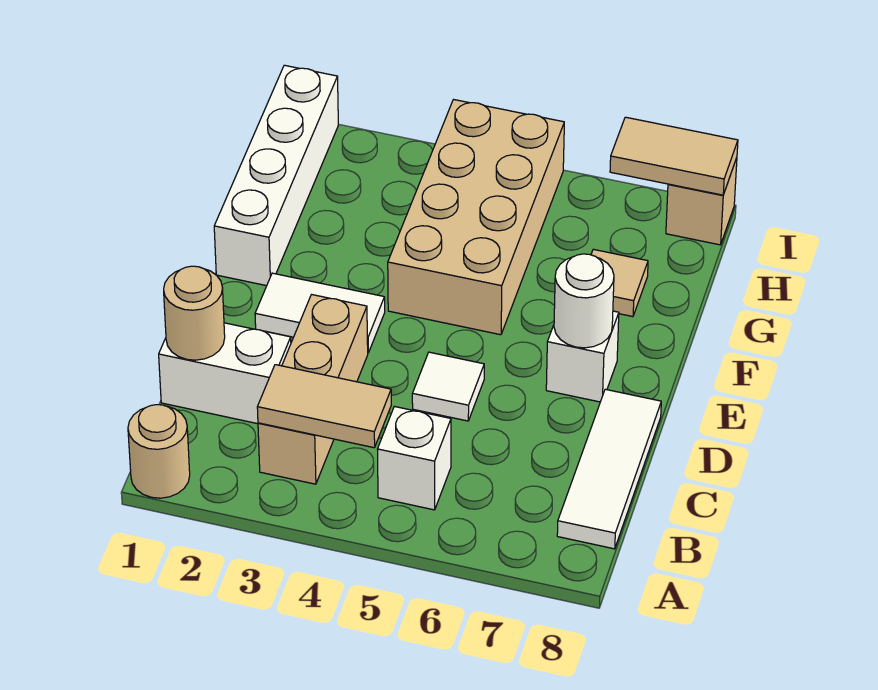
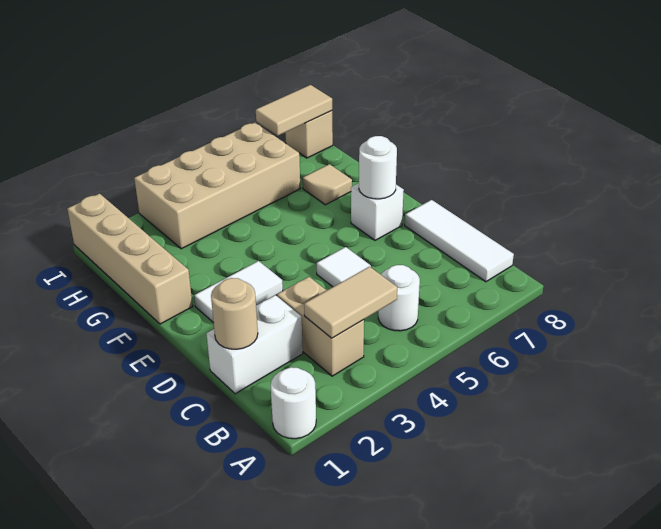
tan 1x1 round brick [128,405,190,498] -> white 1x1 round brick [271,367,316,439]
tan 1x3 brick [258,295,368,484] -> tan 1x2 brick [277,277,364,376]
white 1x1 brick [377,406,451,510] -> white 1x1 round brick [378,265,420,331]
white 1x4 brick [214,65,338,286] -> tan 1x4 brick [67,194,193,324]
tan 2x4 brick [388,100,564,335] -> tan 2x4 brick turned to [134,122,300,249]

